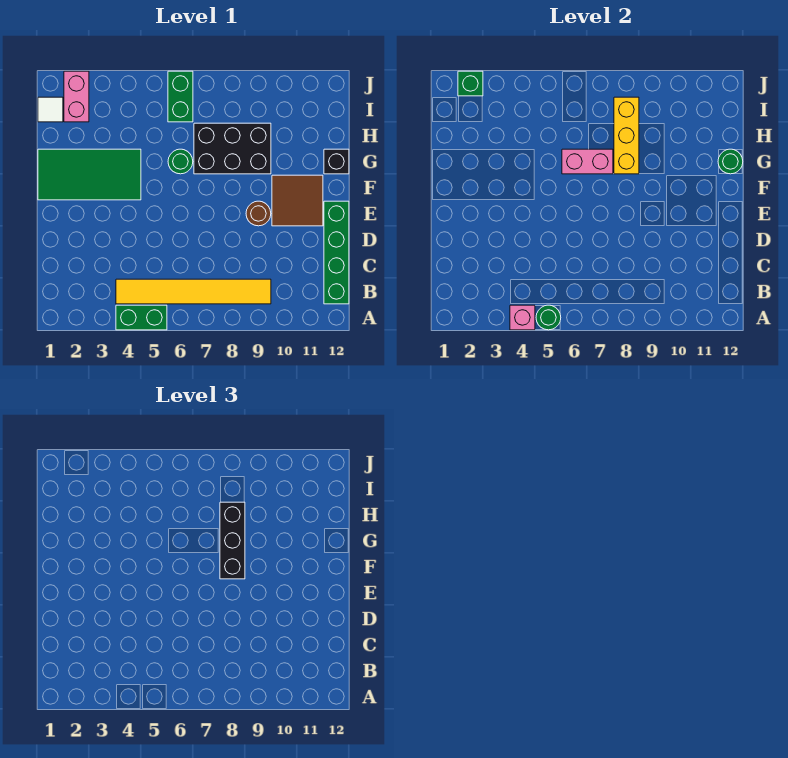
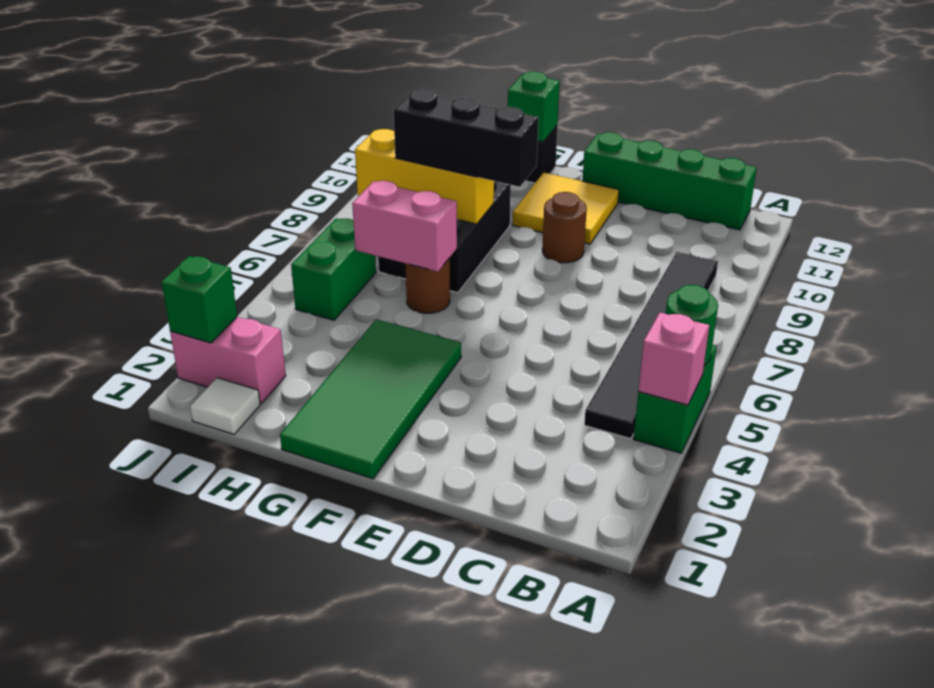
yellow 1x6 tile [116,279,271,304] -> black 1x6 tile [584,252,718,439]
brown 2x2 tile [272,175,323,226] -> yellow 2x2 tile [512,173,619,244]
green 1x1 round brick [168,149,193,174] -> brown 1x1 round brick [405,258,450,313]
pink 1x2 brick [562,149,613,174] -> pink 1x2 brick turned to [352,181,457,272]
green 1x1 round brick [718,149,743,174] -> green 1x1 brick [508,71,560,142]
green 1x2 brick [168,71,193,122] -> green 1x2 brick turned to [291,219,376,320]

